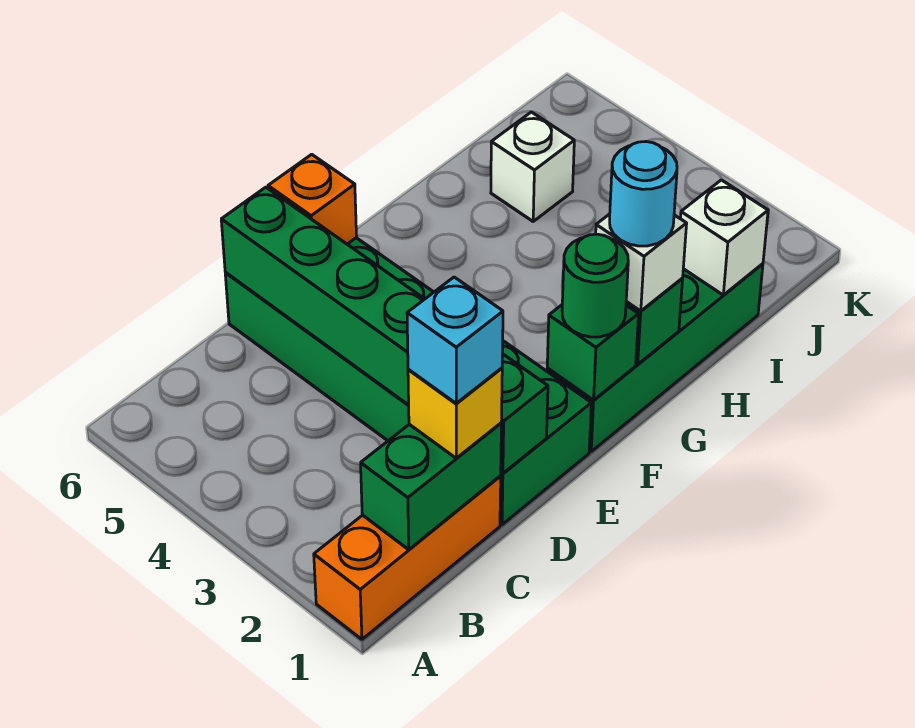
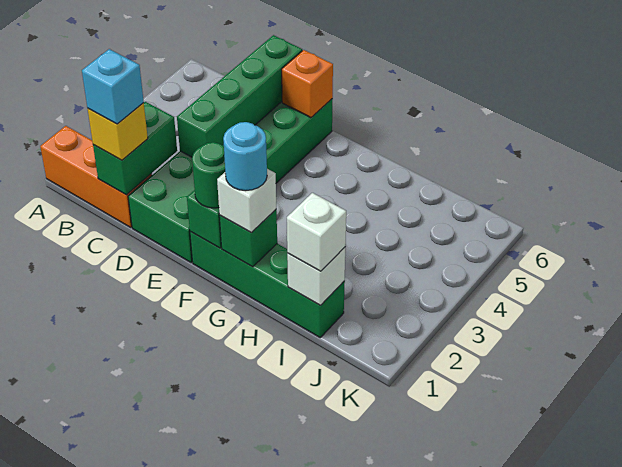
green 1x2 brick [361,423,501,549] -> green 1x2 brick turned to [93,102,177,195]
green 1x6 brick [221,187,548,473] -> green 1x4 brick [177,35,302,157]
white 1x1 brick [491,112,574,221] -> white 1x1 brick moved to [287,193,346,271]

